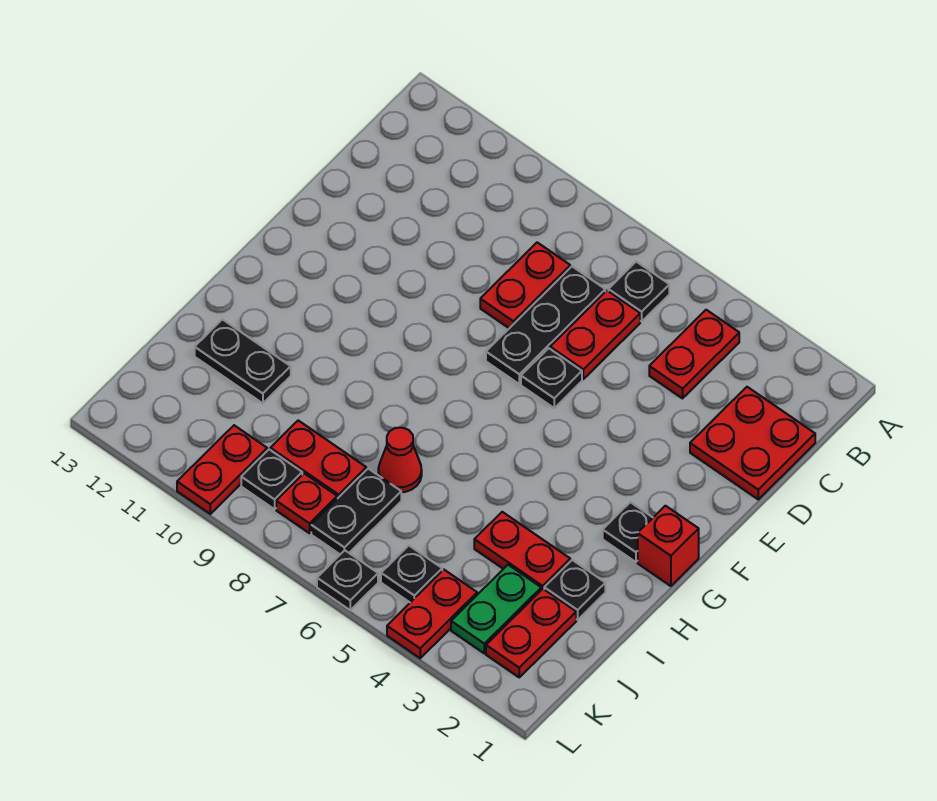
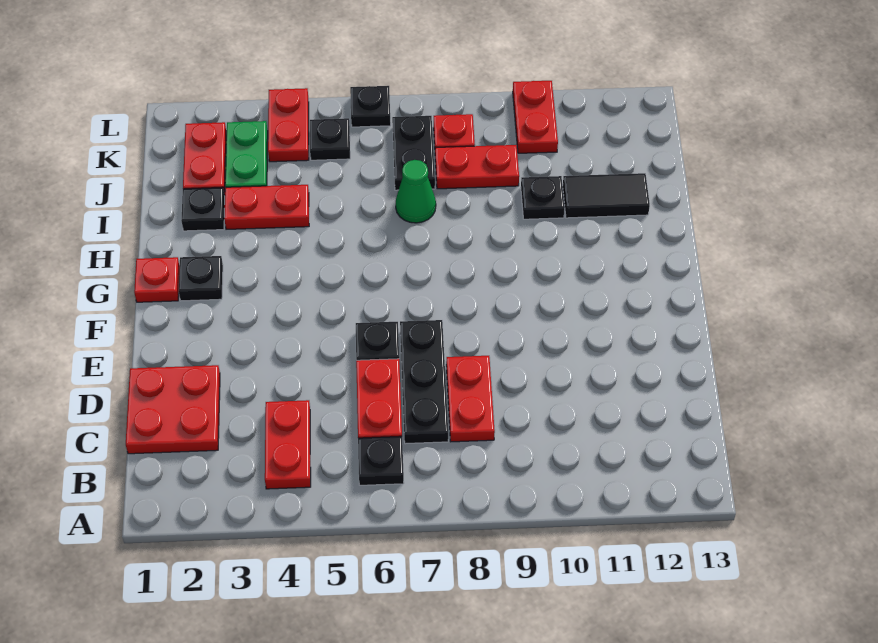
red 1x1 brick [638,506,699,586] -> red 1x1 plate [134,257,180,302]
red 1x1 cone [378,428,422,492] -> green 1x1 cone [396,160,436,223]
black 1x2 plate [195,319,291,403] -> black 1x2 tile [563,173,650,218]
black 1x1 plate [241,449,302,509] -> black 1x1 plate moved to [521,176,565,219]

